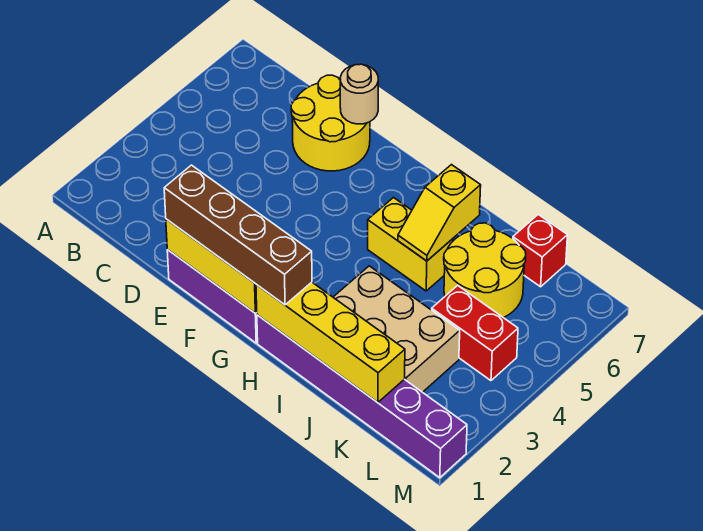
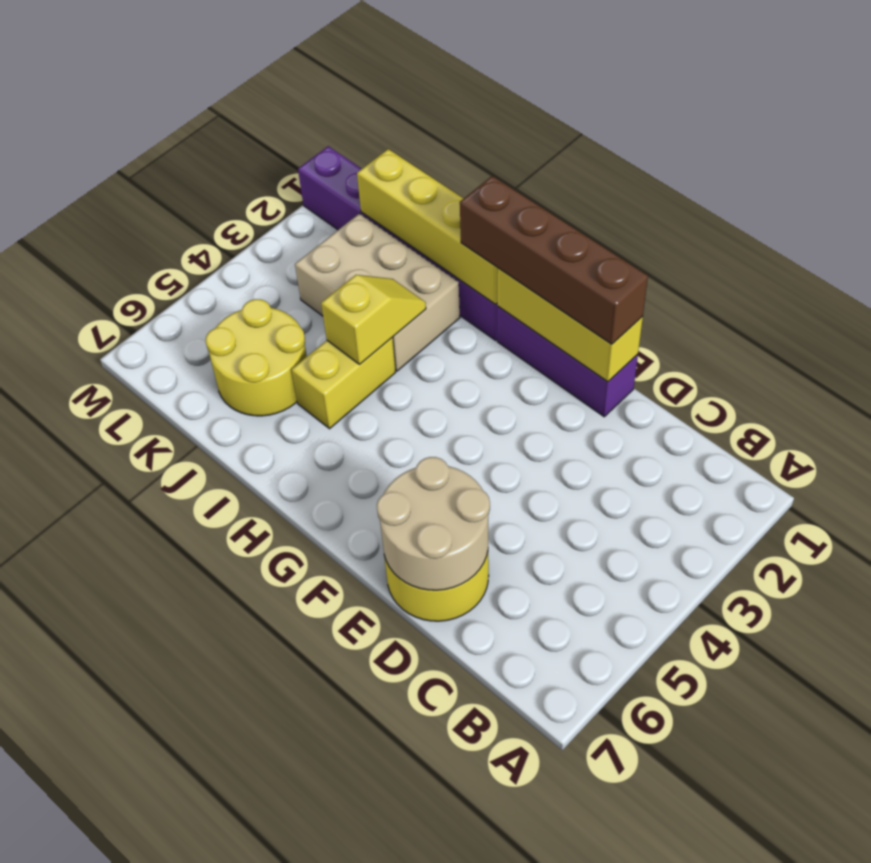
tan 1x1 round brick [340,64,378,124] -> tan 2x2 round brick [377,457,490,590]
yellow 1x2 brick [368,198,453,291] -> yellow 1x2 brick turned to [292,338,396,429]
yellow 1x2 slope [398,165,481,261] -> yellow 1x2 slope moved to [321,275,426,364]
red 1x2 brick [432,285,518,381] -> none
red 1x1 brick [513,215,567,287] -> none

